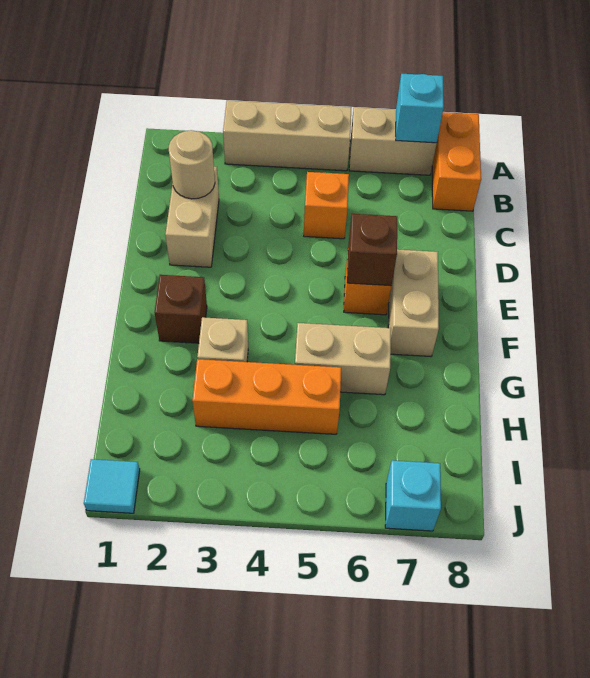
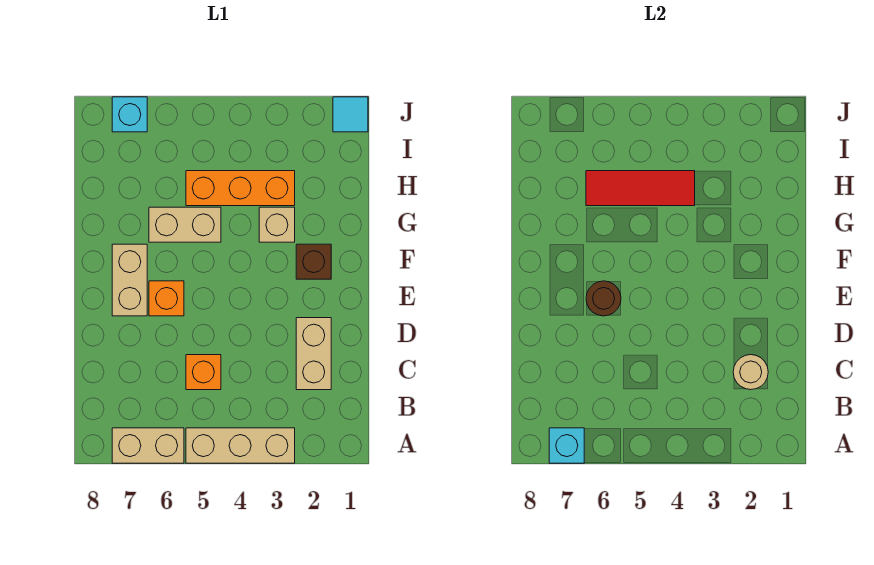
orange 1x2 brick [432,112,481,211] -> none
brown 1x1 brick [347,214,397,286] -> brown 1x1 round brick [586,281,621,316]
none -> red 1x3 tile [586,171,695,206]

